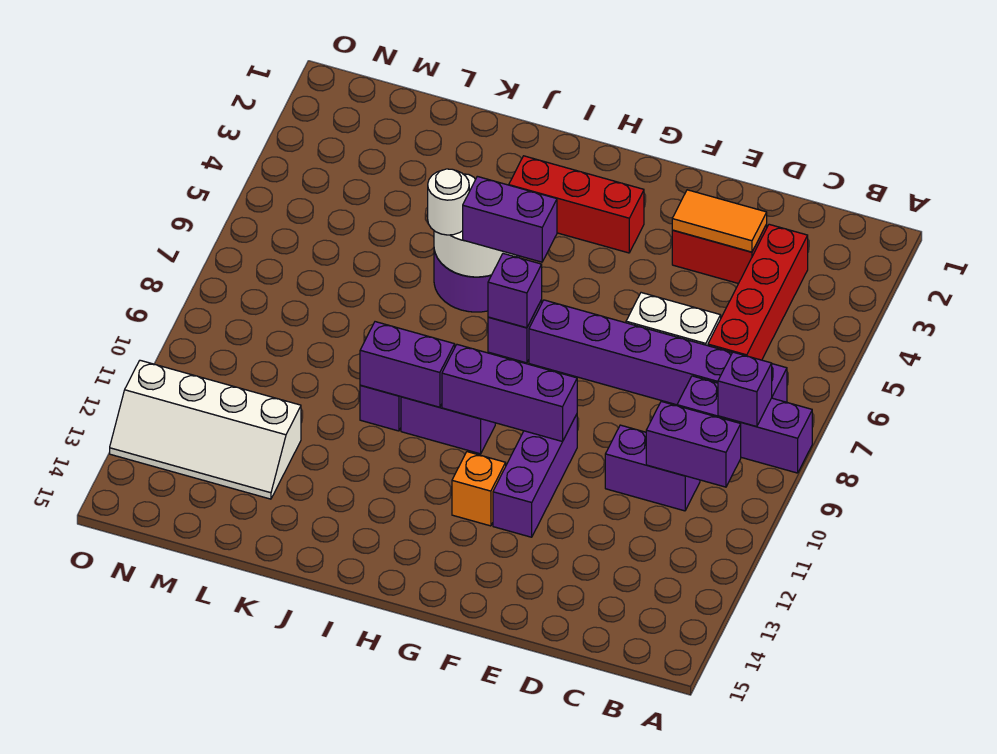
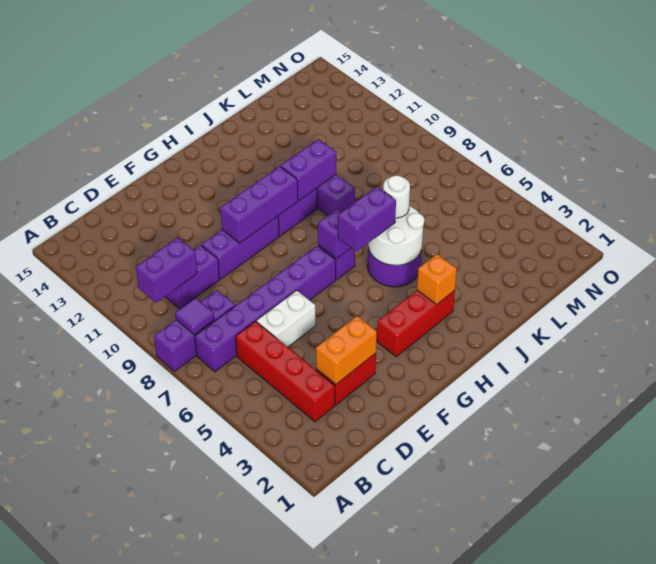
purple 1x1 brick [718,352,772,427] -> purple 1x1 tile [175,298,214,334]
orange 1x2 tile [672,190,767,252] -> orange 1x2 brick [316,316,377,384]
purple 1x3 brick [493,414,577,537] -> purple 1x3 brick turned to [201,216,279,279]
orange 1x1 brick [452,452,506,526] -> orange 1x1 brick moved to [417,254,457,304]
white 2x4 slope [110,360,301,499] -> none

